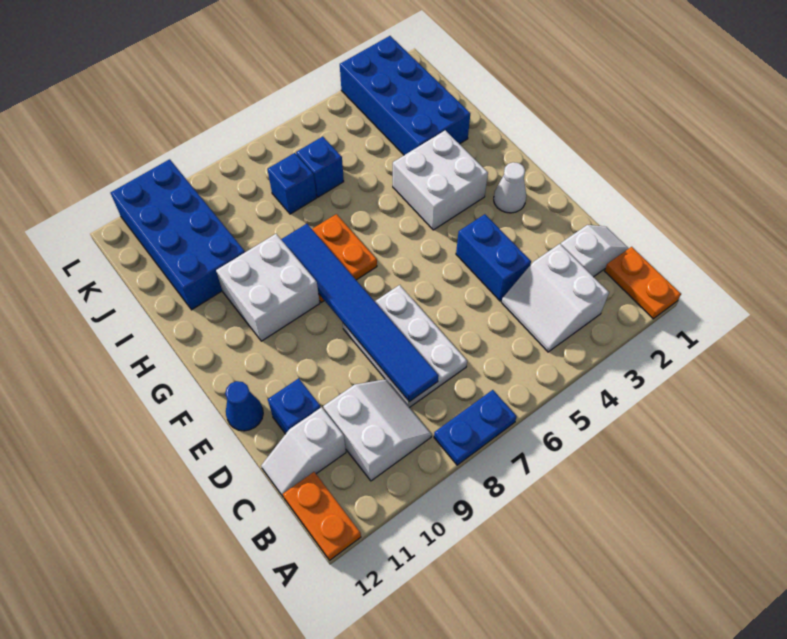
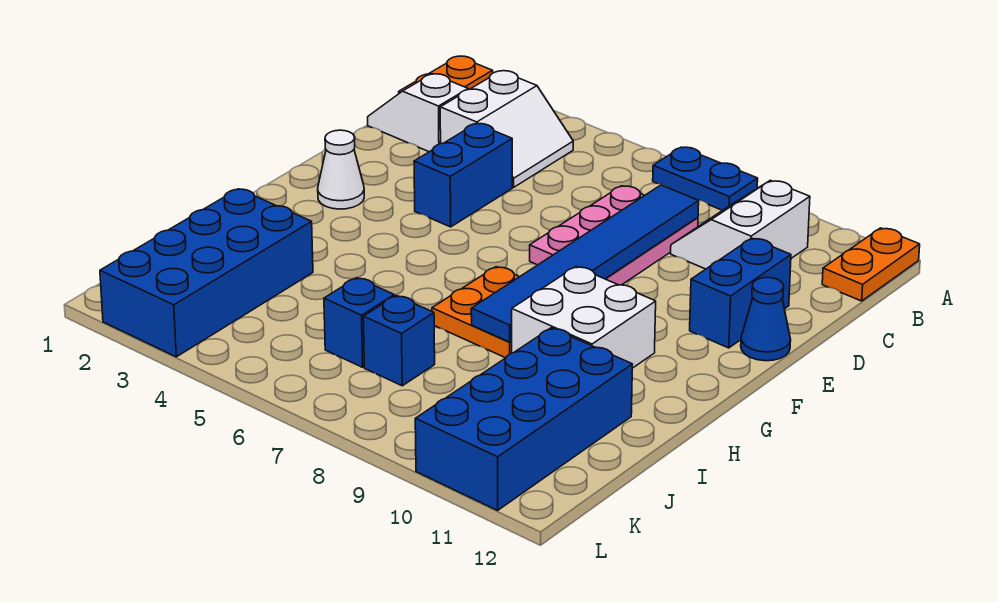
white 2x3 plate [343,285,467,408] -> pink 2x3 plate [530,186,698,285]
white 1x2 slope [261,407,346,496] -> none
blue 1x1 brick [268,378,321,434] -> blue 1x2 brick [690,238,791,348]
white 2x2 brick [393,130,488,230] -> none

